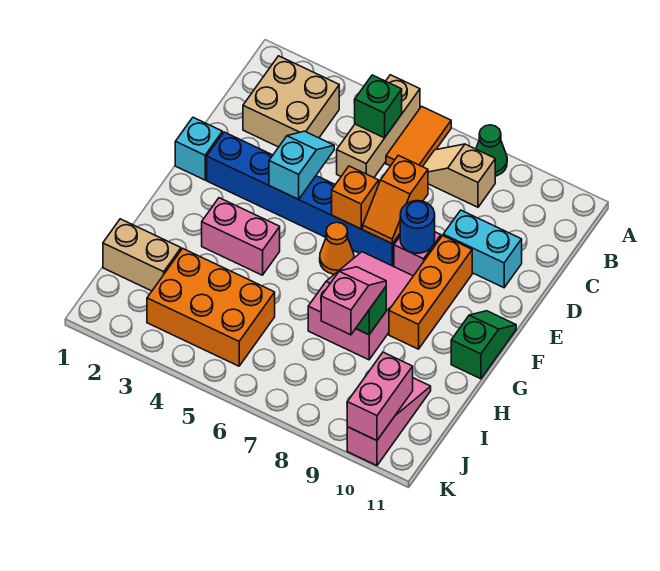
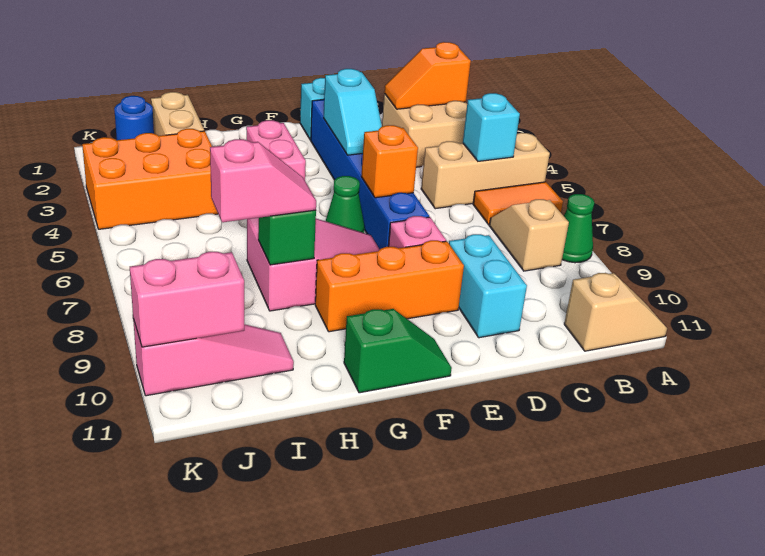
none -> tan 1x2 slope [564,273,667,351]
green 1x1 brick [355,75,402,138] -> cyan 1x1 brick [463,93,520,161]
cyan 1x2 slope [269,131,334,199] -> cyan 1x2 slope turned to [324,69,382,155]
orange 1x2 slope [363,155,428,244] -> orange 1x2 slope moved to [384,42,471,109]
blue 1x1 round brick [400,201,435,253] -> blue 1x1 round brick moved to [114,96,154,140]
orange 1x1 cone [320,222,354,274] -> green 1x1 cone [326,176,365,233]
orange 2x3 brick [147,249,275,366] -> orange 2x3 brick turned to [82,129,218,229]

